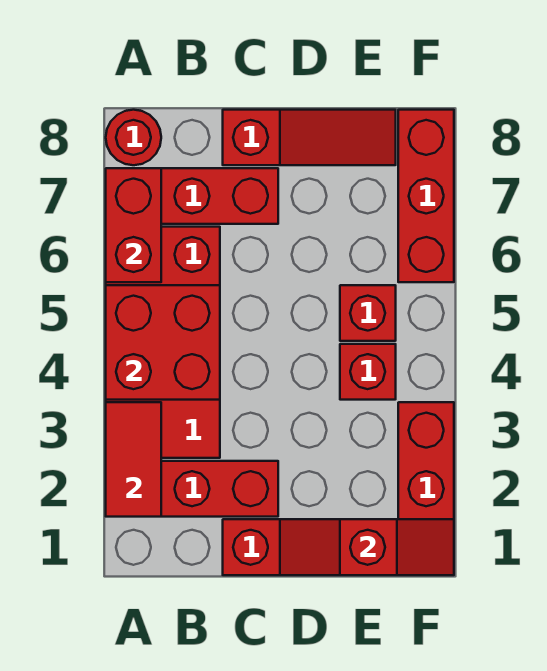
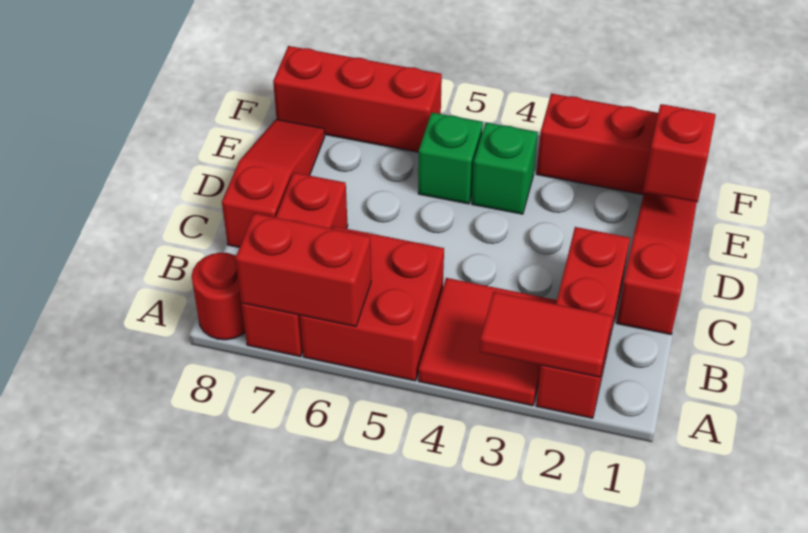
red 2x2 brick [106,285,220,400] -> none
red 1x1 brick [340,344,396,400] -> green 1x1 brick [472,123,538,214]
red 1x1 brick [340,285,396,341] -> green 1x1 brick [418,113,483,204]

